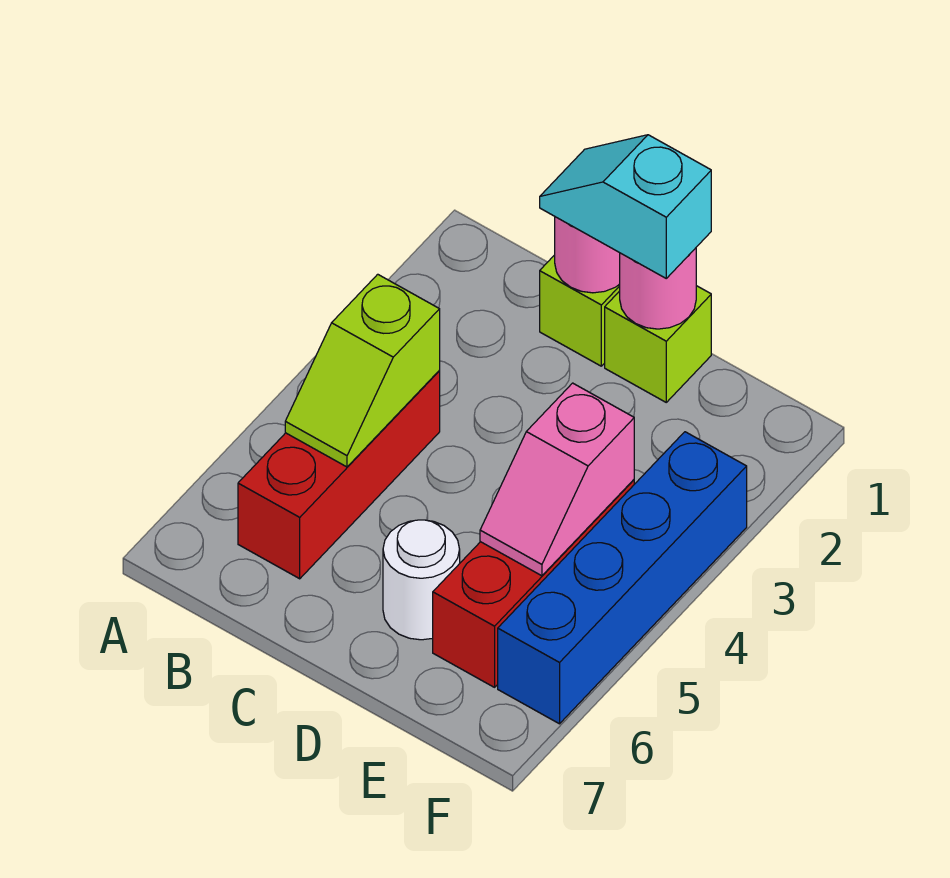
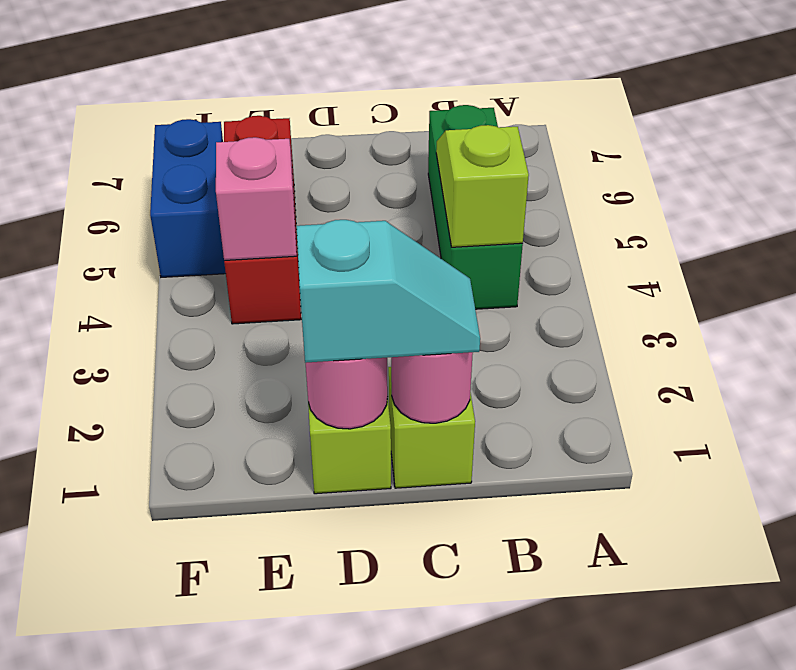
red 1x3 brick [238,371,440,579] -> green 1x3 brick [428,105,523,309]
white 1x1 round brick [383,520,460,640] -> none
blue 1x4 brick [498,432,747,724] -> blue 1x2 brick [150,119,226,277]

